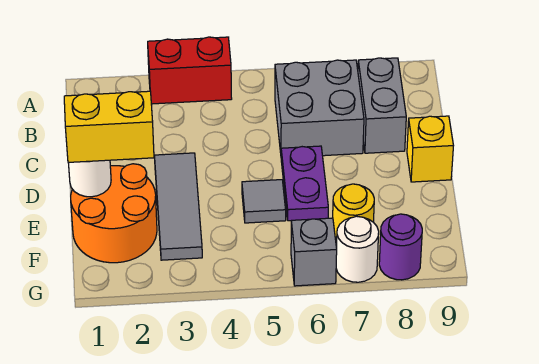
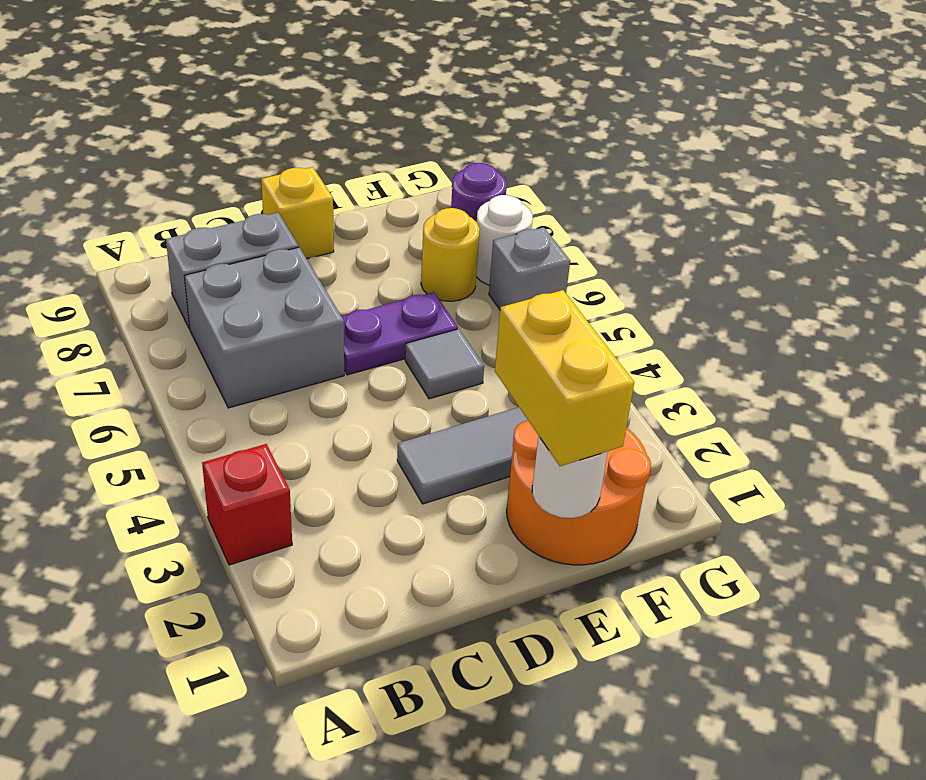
red 1x2 brick [148,37,232,104] -> red 1x1 brick [202,444,292,565]

